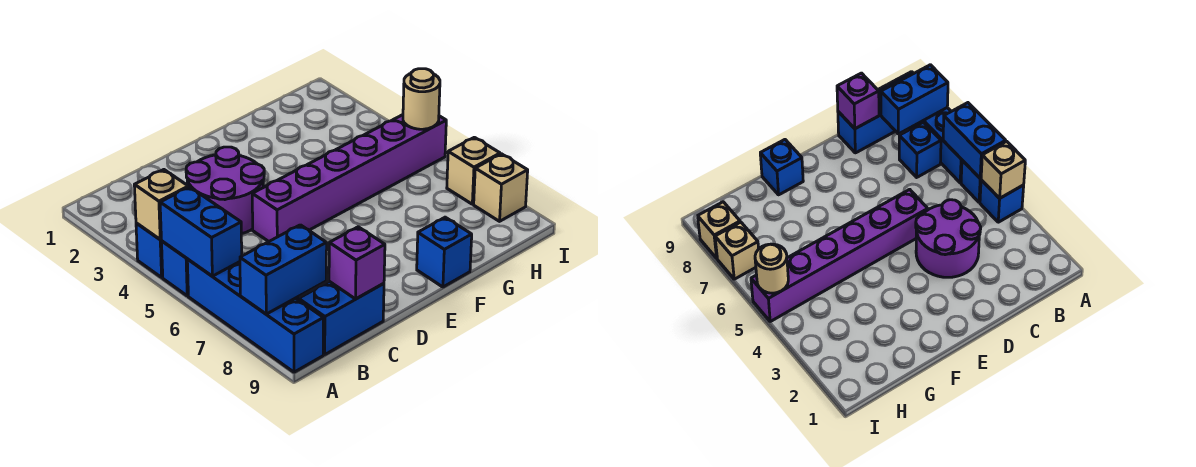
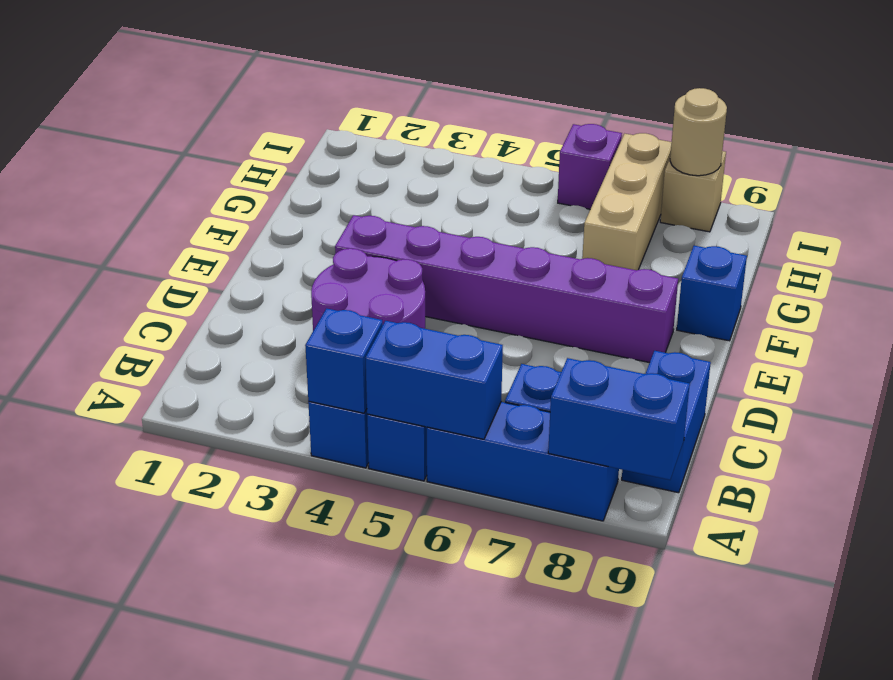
tan 1x1 brick [134,170,188,240] -> blue 1x1 brick [305,308,383,413]
blue 1x4 brick [187,259,323,372] -> blue 1x3 brick [427,402,619,521]
blue 1x2 brick [240,225,327,314] -> blue 1x2 brick turned to [548,358,690,480]
purple 1x1 brick [329,227,385,299] -> purple 1x1 brick moved to [558,124,622,209]
purple 1x6 brick [252,115,446,241] -> purple 1x6 brick turned to [335,215,678,363]
tan 1x1 round brick [403,69,440,129] -> tan 1x1 round brick moved to [670,88,727,176]
tan 1x1 brick [447,137,500,204] -> tan 1x3 brick [582,133,672,270]

